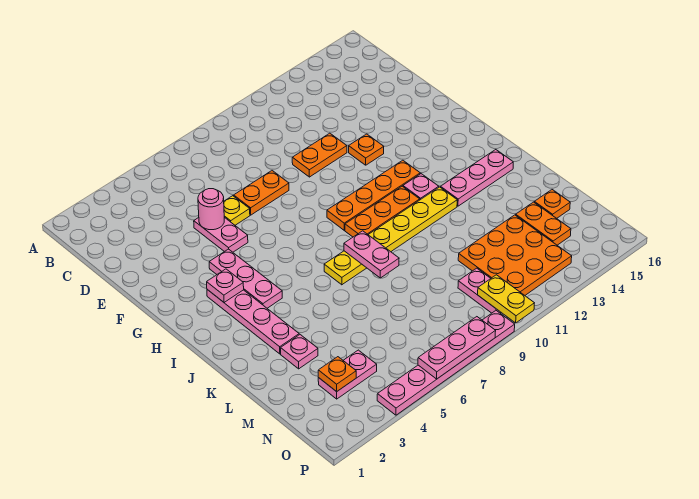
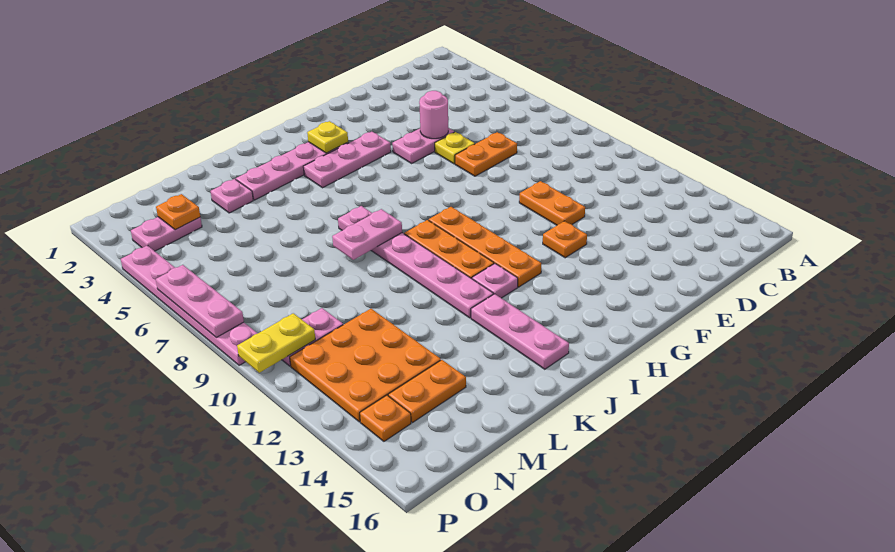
orange 1x2 plate [234,171,289,215] -> orange 1x2 plate turned to [455,132,517,176]
pink 1x1 plate [207,269,244,302] -> yellow 1x1 plate [307,121,348,153]
yellow 1x6 plate [324,187,457,285] -> pink 1x6 plate [338,206,493,318]
orange 1x1 plate [534,190,570,218] -> orange 1x1 plate moved to [360,395,411,441]
pink 1x2 plate [318,350,377,399] -> pink 1x2 plate turned to [131,217,202,251]

